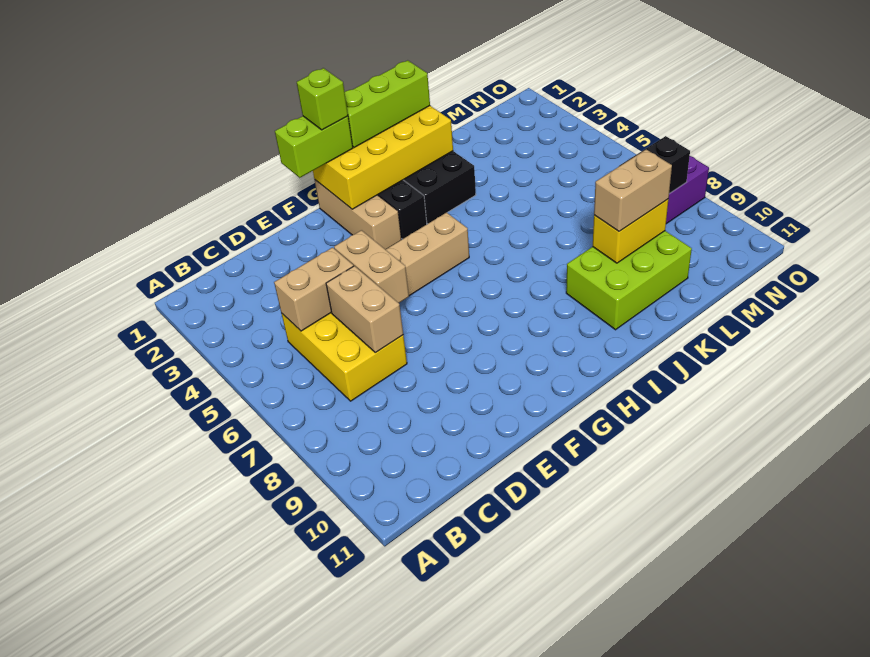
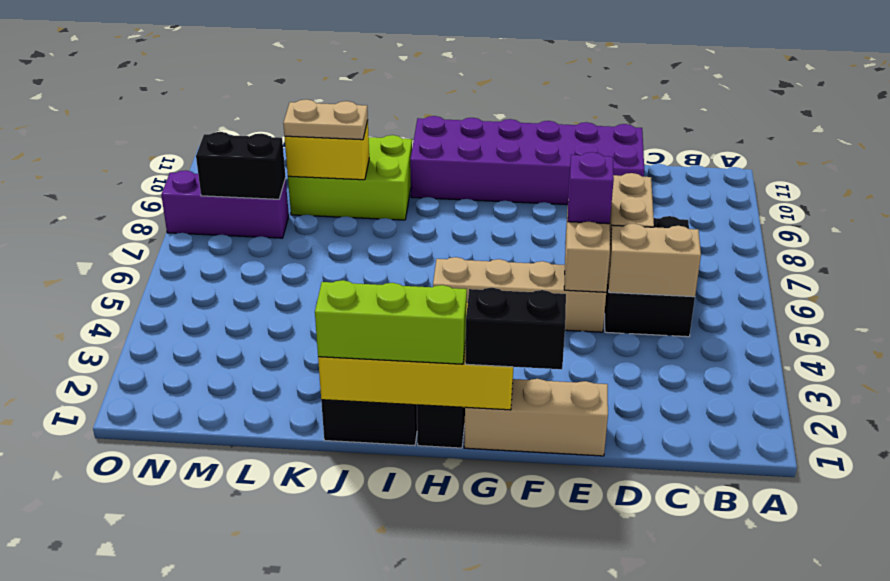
yellow 2x3 brick [281,312,407,401] -> black 2x3 brick [605,216,695,337]
none -> purple 2x6 brick [410,116,644,205]
none -> purple 1x1 brick [568,152,614,224]
lime 1x2 brick [275,116,353,178] -> black 1x2 brick [465,288,566,369]
tan 1x3 brick [315,180,401,250] -> tan 1x3 brick turned to [464,379,608,456]
lime 1x1 brick [297,68,348,130] -> none
tan 1x2 brick [594,150,672,231] -> tan 1x2 plate [283,99,368,140]

